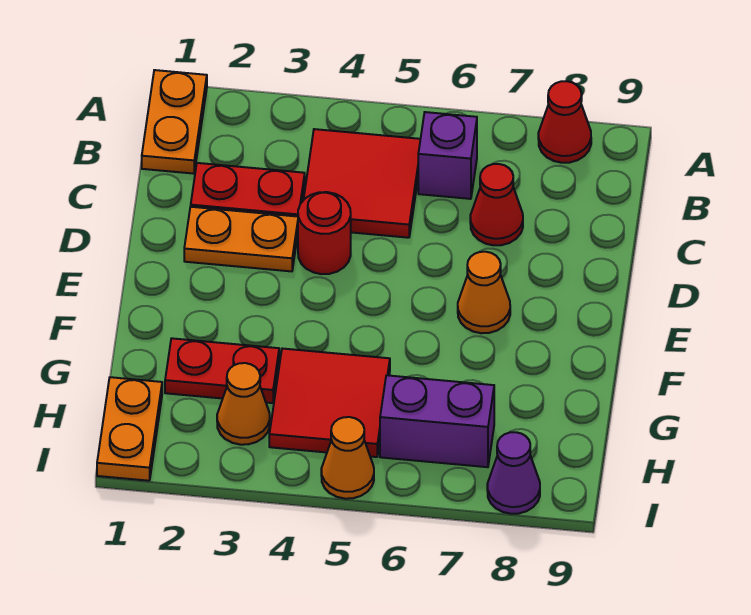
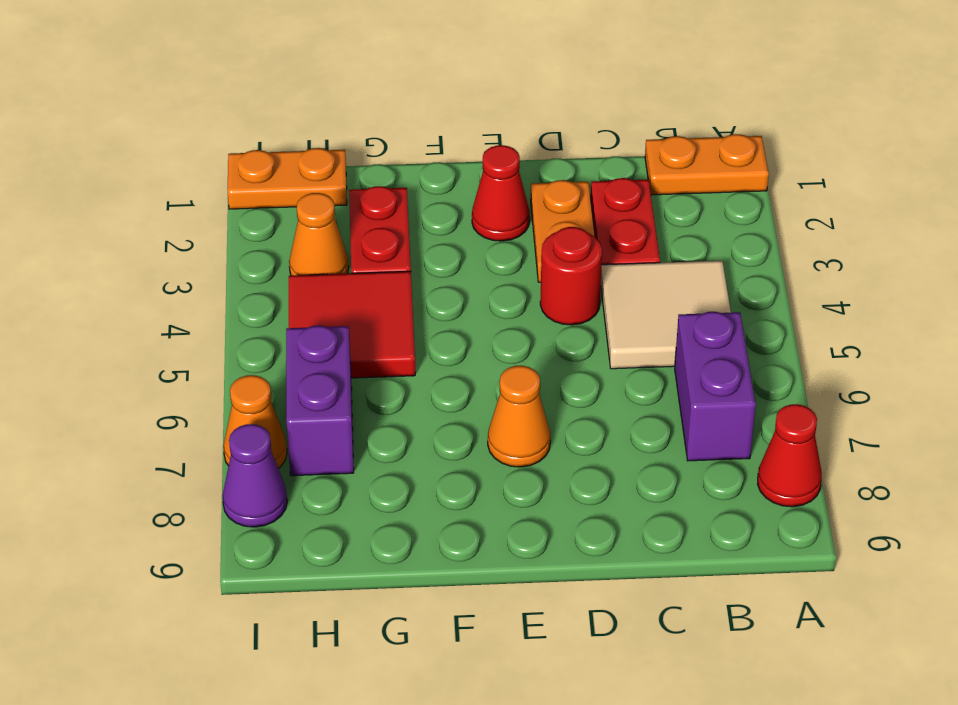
red 2x2 tile [304,129,420,238] -> tan 2x2 tile [601,261,731,369]
purple 1x1 brick [418,112,477,199] -> purple 1x2 brick [675,312,756,461]
red 1x1 cone [470,164,523,245] -> red 1x1 cone moved to [472,145,530,241]
orange 1x1 cone [321,417,374,499] -> orange 1x1 cone moved to [223,375,287,468]

